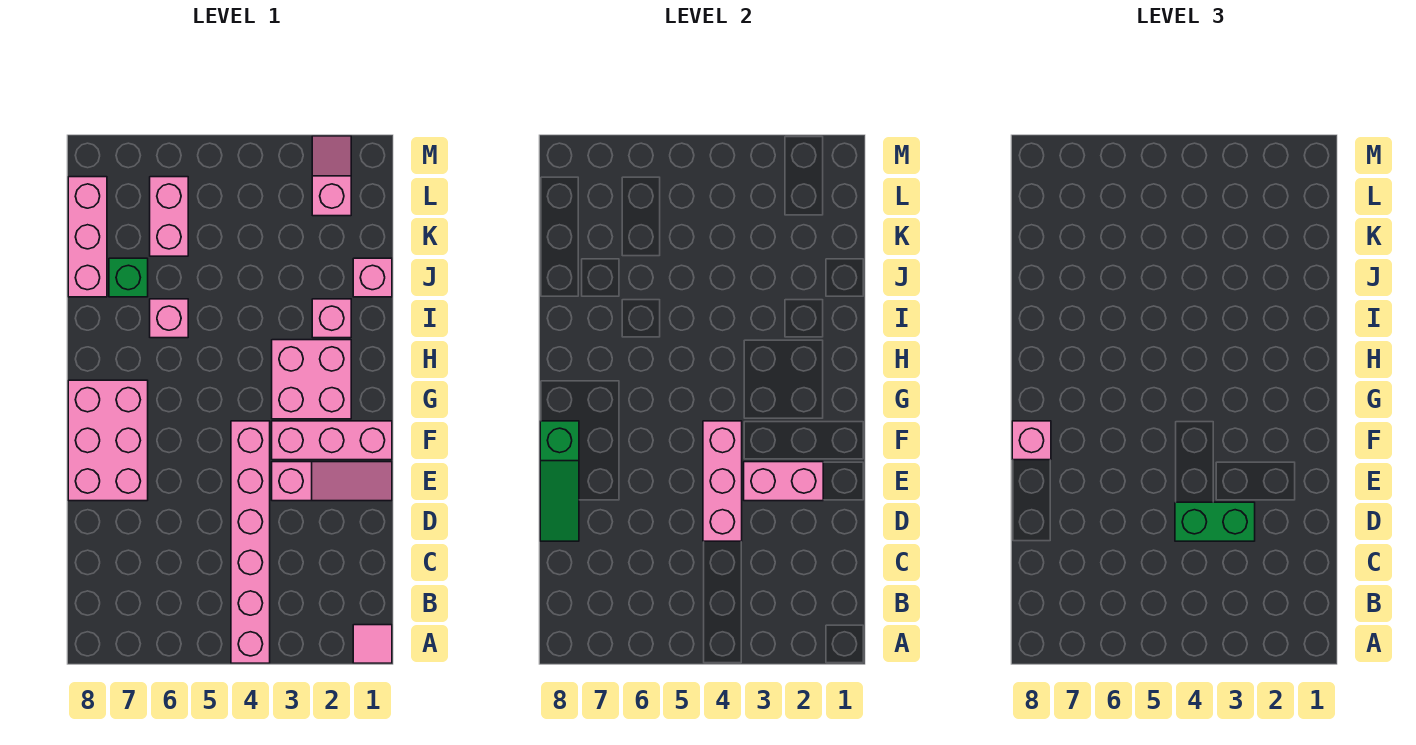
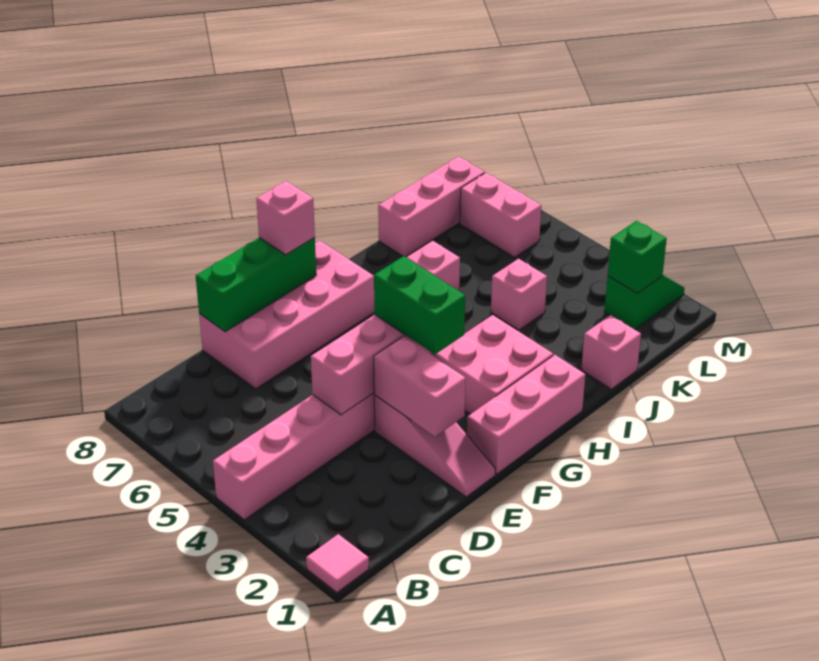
green 1x2 brick [1175,502,1255,541] -> green 1x2 brick moved to [374,256,465,354]
green 1x3 slope [540,421,579,541] -> green 1x3 brick [196,237,316,332]
pink 2x3 brick [68,380,148,501] -> pink 2x4 brick [199,241,375,389]
pink 1x3 brick [272,421,392,460] -> pink 1x3 brick turned to [467,355,585,474]
pink 1x1 brick [312,299,351,338] -> pink 1x1 brick moved to [491,259,547,330]
green 1x1 brick [109,258,148,297] -> green 1x1 brick moved to [608,221,667,293]
pink 1x2 brick [150,177,188,256] -> pink 1x2 brick turned to [460,173,541,257]
pink 1x2 slope [312,136,351,216] -> green 1x2 slope [604,275,684,330]

